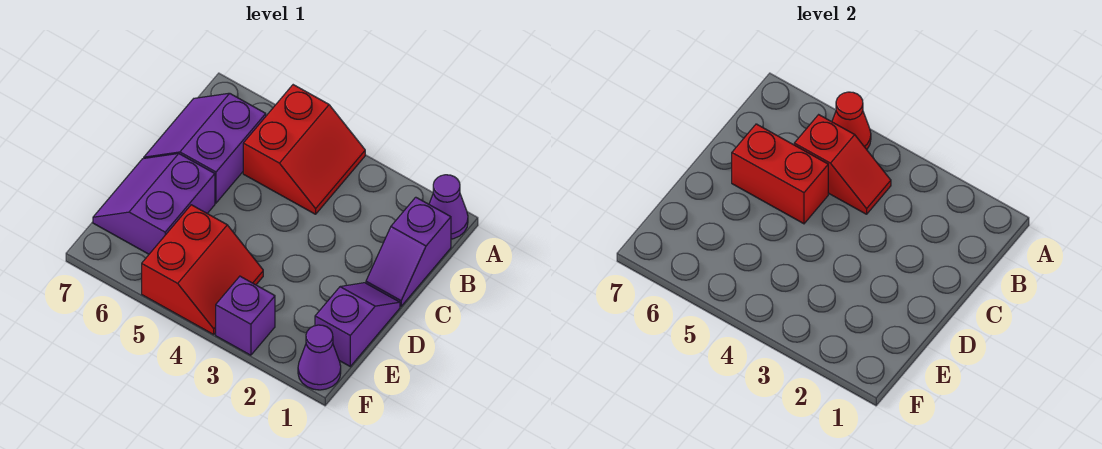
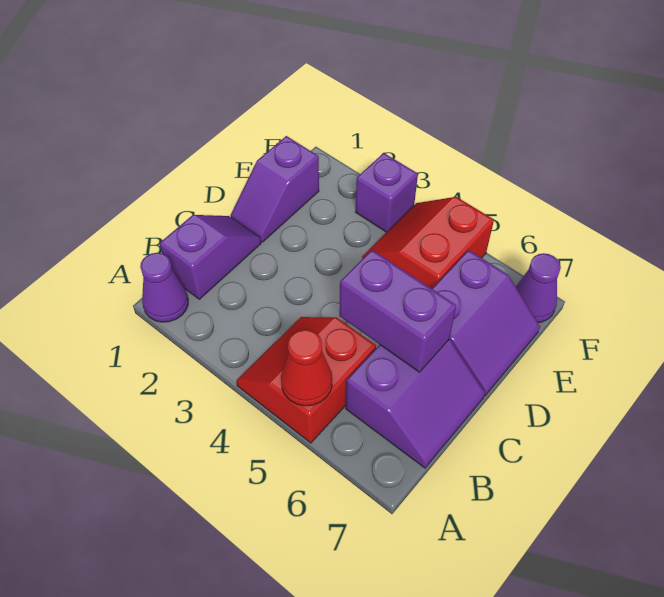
red 1x2 slope [794,115,891,214] -> none
red 1x2 brick [732,124,828,224] -> purple 1x2 brick [339,250,456,372]
purple 1x1 cone [298,325,341,390] -> purple 1x1 cone moved to [516,253,561,322]

